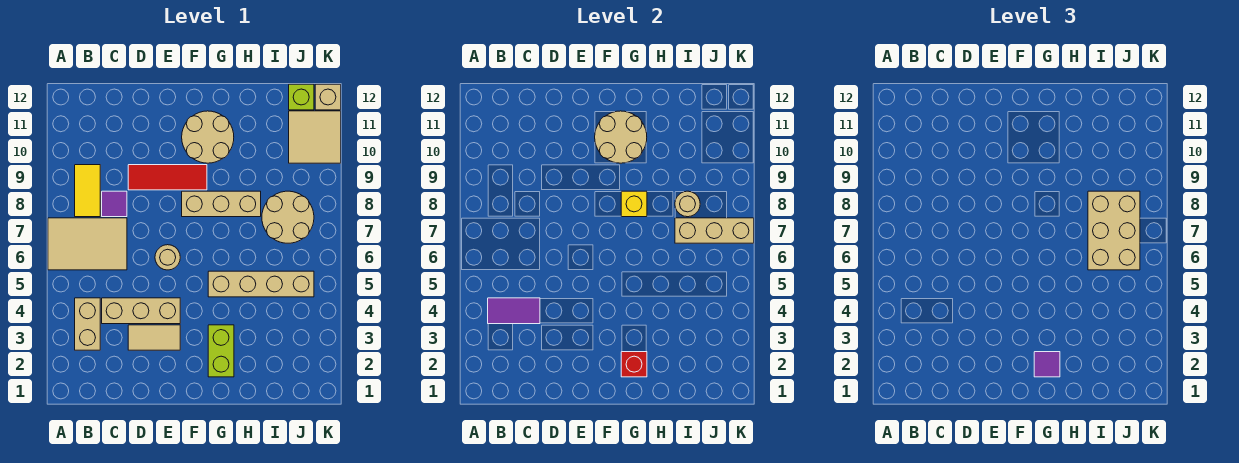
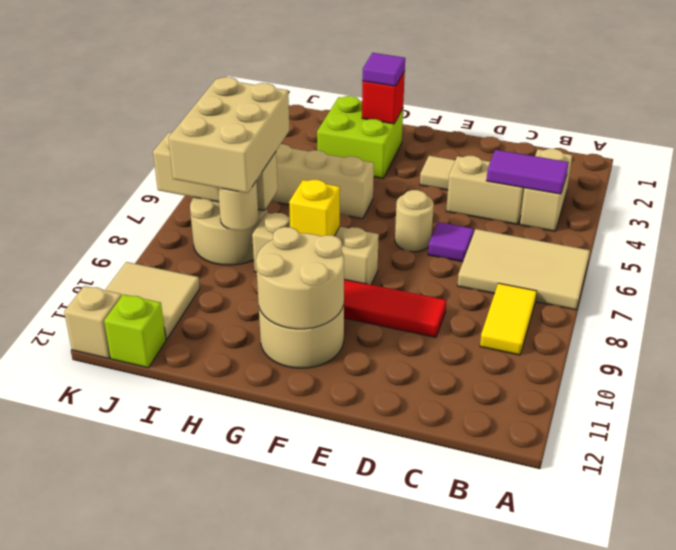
tan 1x3 brick [102,298,180,324] -> tan 1x2 brick [446,156,524,225]
purple 1x1 tile [102,191,127,217] -> purple 1x1 tile moved to [428,222,473,262]
lime 1x2 brick [208,325,234,377] -> lime 2x2 brick [317,96,403,178]

